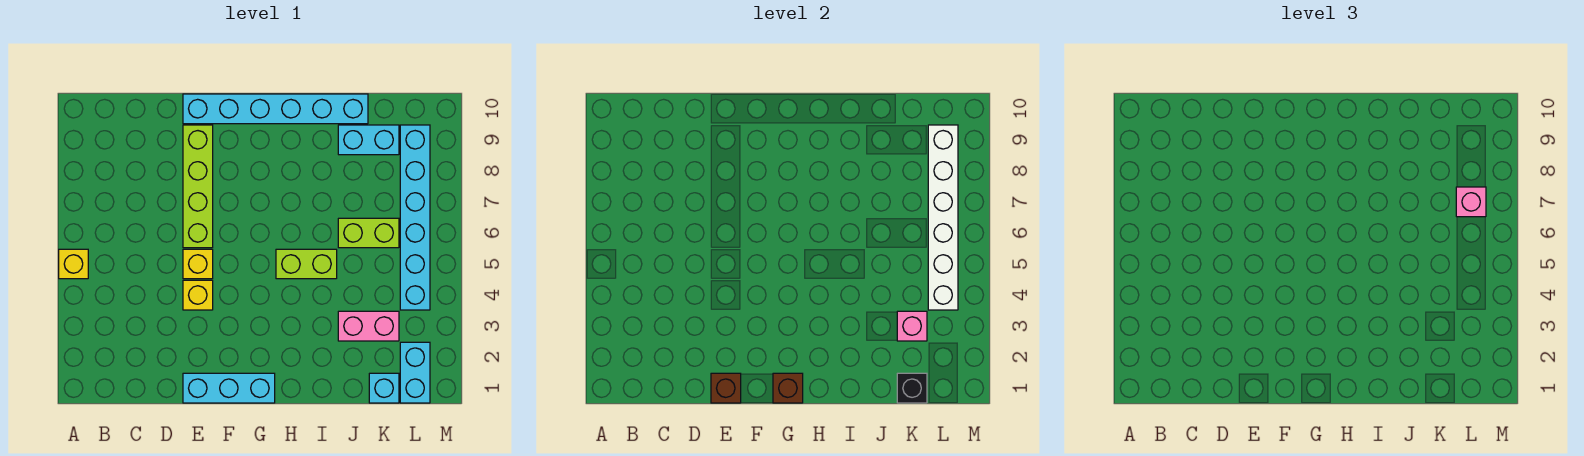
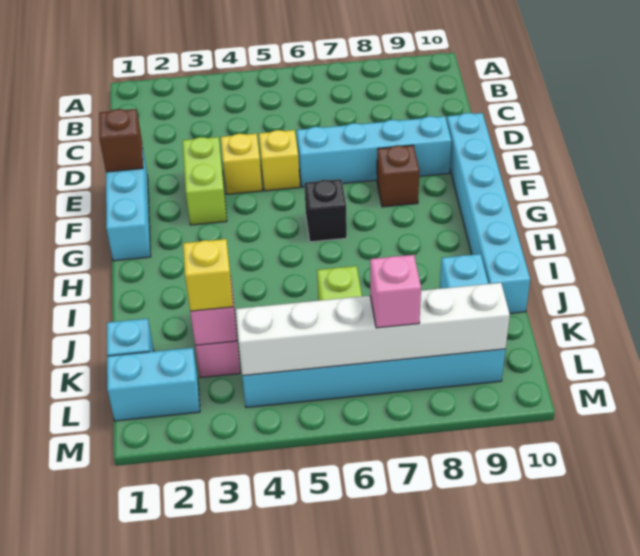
yellow 1x1 brick [59,249,88,279] -> yellow 1x1 brick moved to [183,239,233,311]
lime 1x4 brick [183,125,213,248] -> cyan 1x4 brick [297,116,451,187]
brown 1x1 brick [773,373,803,403] -> brown 1x1 brick moved to [377,145,419,207]
lime 1x2 brick [276,249,337,279] -> lime 1x2 brick moved to [183,137,227,225]
black 1x1 brick [897,373,927,403] -> black 1x1 brick moved to [304,179,347,242]

